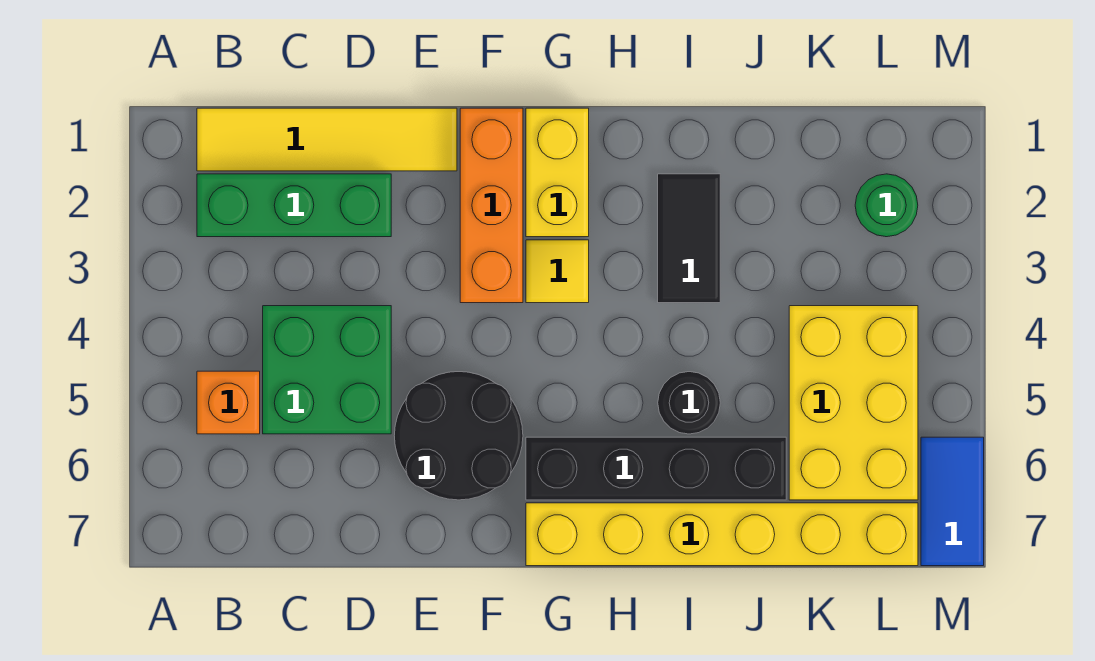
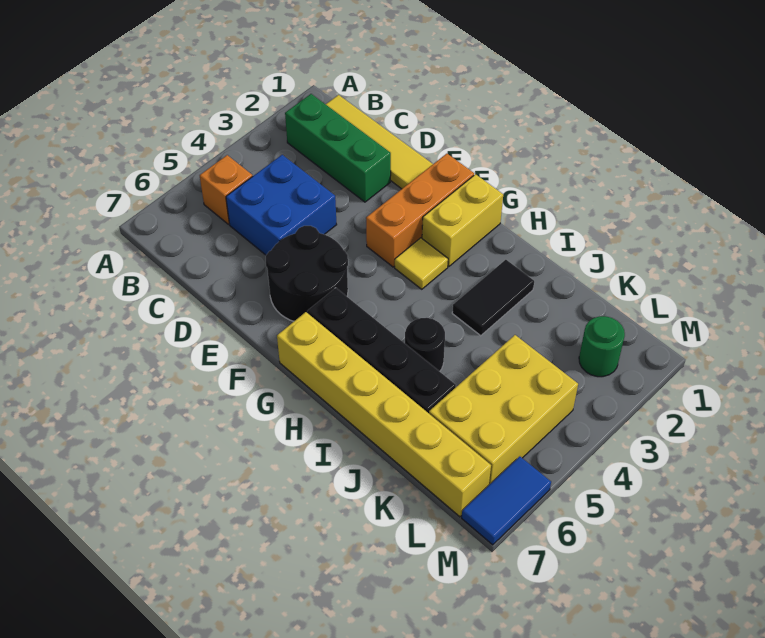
green 2x2 brick [263,306,391,434] -> blue 2x2 brick [226,155,337,255]

